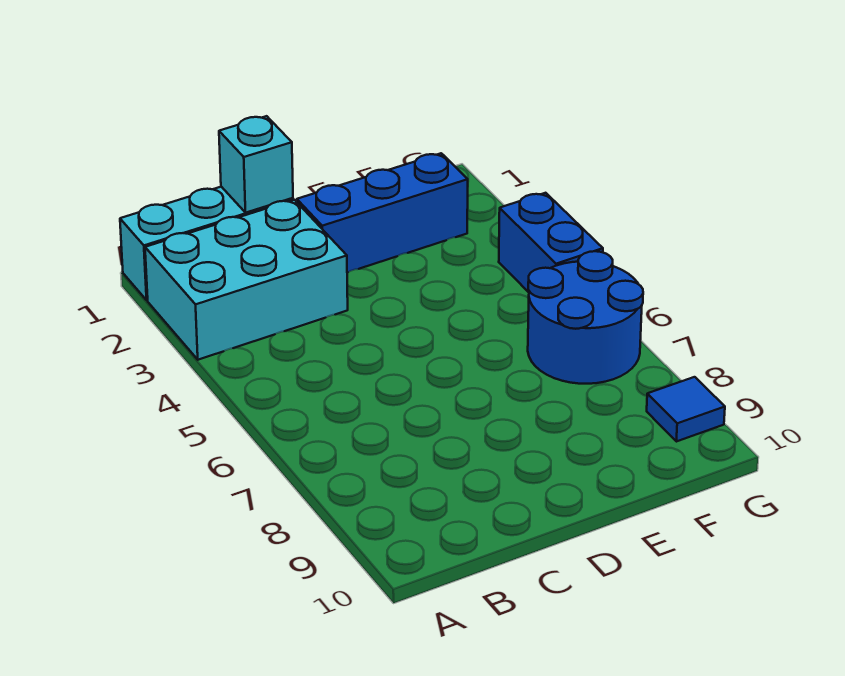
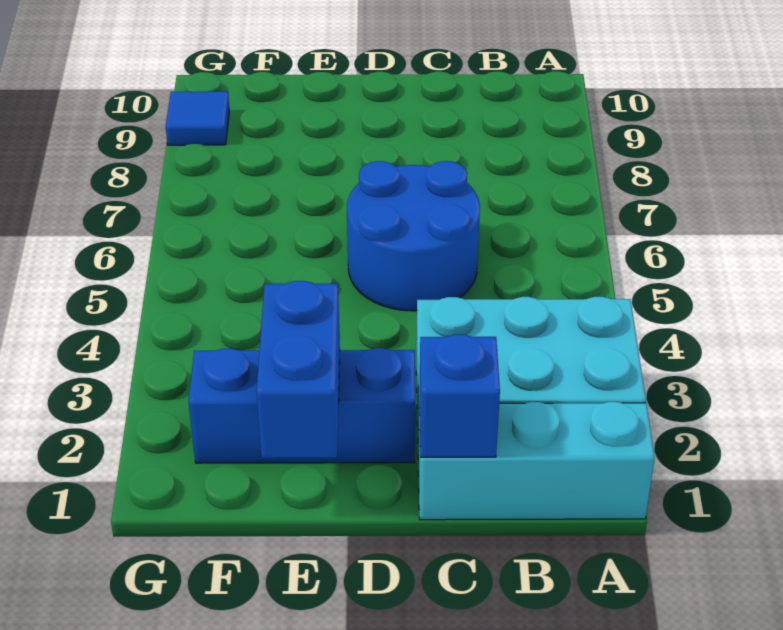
cyan 1x1 brick [219,116,293,213] -> blue 1x1 brick [419,335,500,457]
blue 2x2 round brick [528,251,643,384] -> blue 2x2 round brick moved to [347,161,480,311]
blue 1x2 brick [499,193,603,292] -> blue 1x2 brick moved to [257,281,340,458]

